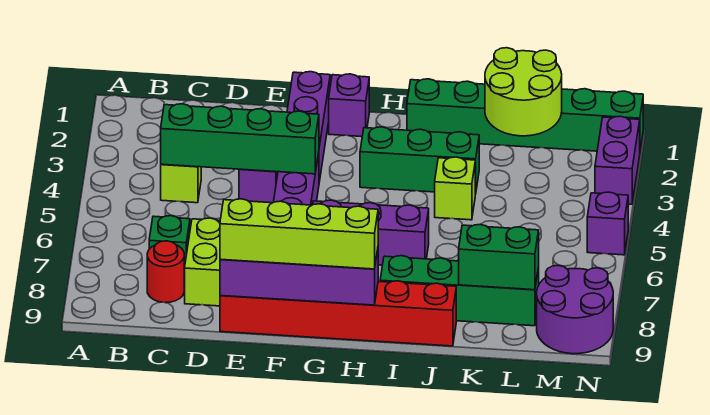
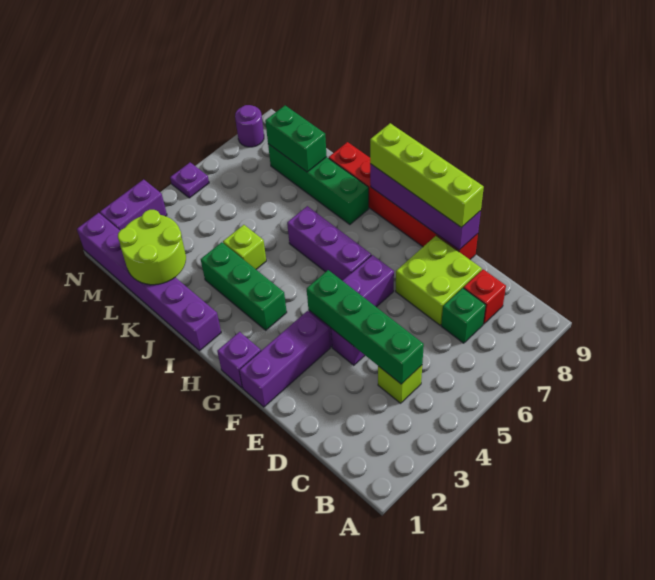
red 1x1 round brick [147,241,184,303] -> red 1x1 brick [464,269,506,324]
green 1x6 brick [407,79,643,151] -> purple 1x6 brick [77,213,221,351]
purple 2x2 round brick [537,265,613,354] -> purple 1x1 round brick [235,105,264,147]
purple 1x1 brick [587,192,628,255] -> purple 1x1 plate [170,163,209,198]

